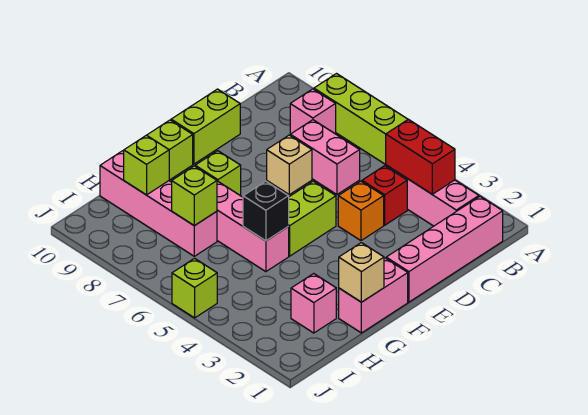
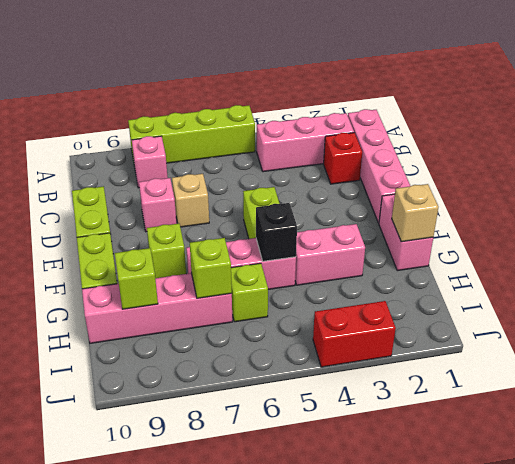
red 1x2 brick [386,119,455,194] -> red 1x2 brick moved to [313,301,396,367]
red 1x1 brick [362,166,407,225] -> red 1x1 brick moved to [324,133,362,184]
pink 1x2 brick [290,120,360,194] -> pink 1x2 brick moved to [295,224,365,285]
orange 1x1 brick [338,181,384,241] -> none
pink 1x1 brick [291,274,336,333] -> pink 1x1 brick moved to [139,178,177,232]
lime 1x1 brick [172,258,217,318] -> lime 1x1 brick moved to [231,263,268,322]

